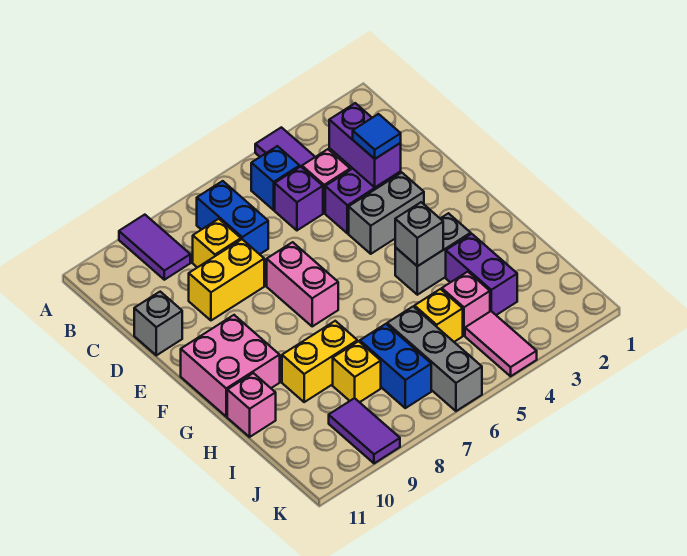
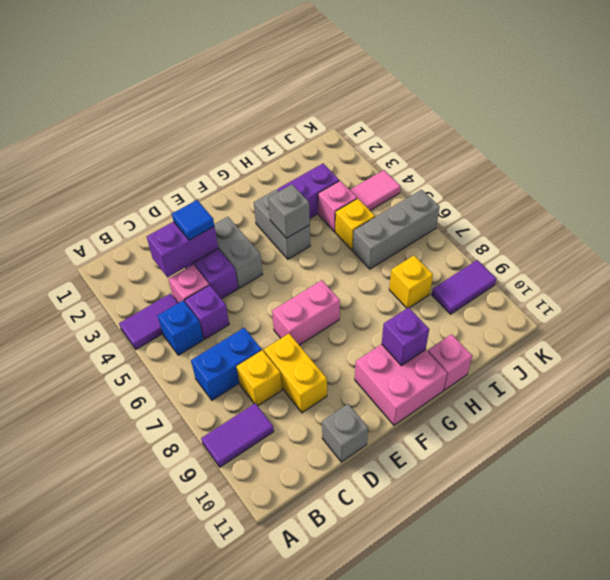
none -> purple 1x1 brick [382,307,429,366]
yellow 1x2 brick [282,321,357,402] -> none
blue 1x2 brick [360,324,431,408] -> none

